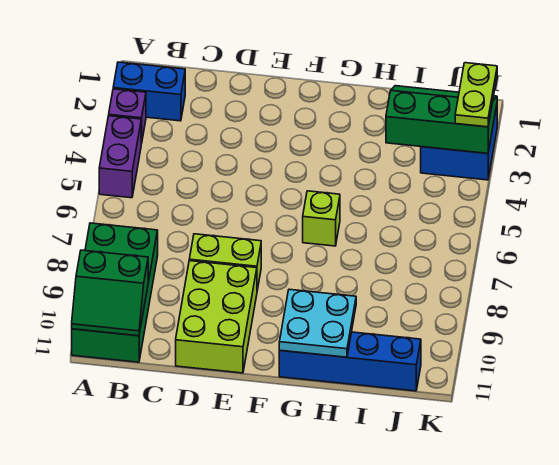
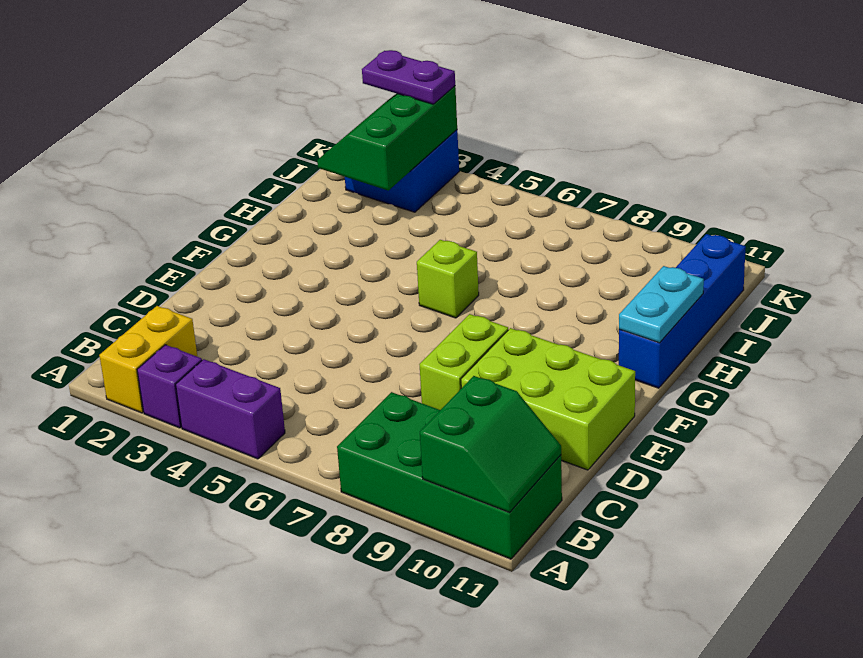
blue 1x2 brick [113,62,185,121] -> yellow 1x2 brick [99,306,197,413]
cyan 2x2 plate [279,289,356,357] -> cyan 1x2 plate [619,266,704,343]
lime 1x2 plate [455,63,497,127] -> purple 1x2 plate [362,50,455,104]

